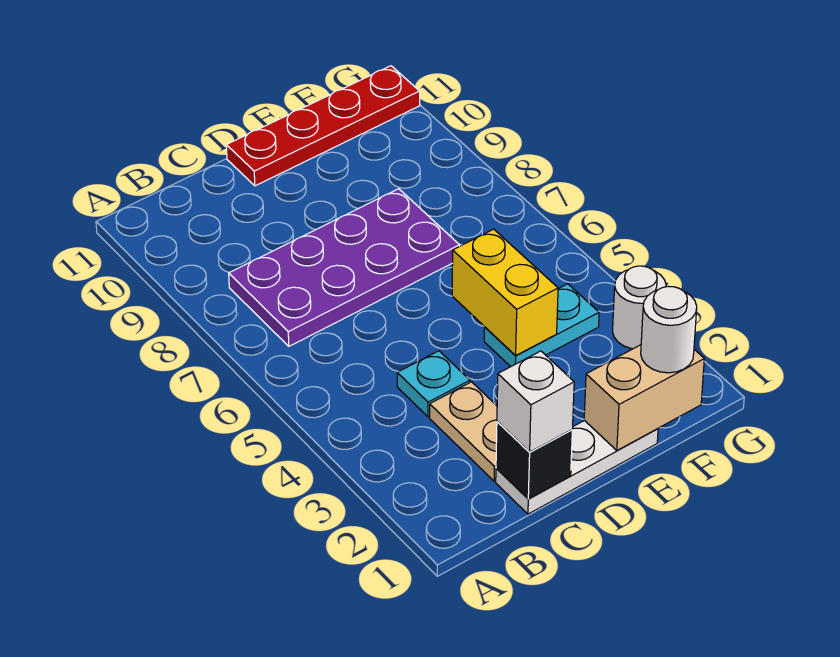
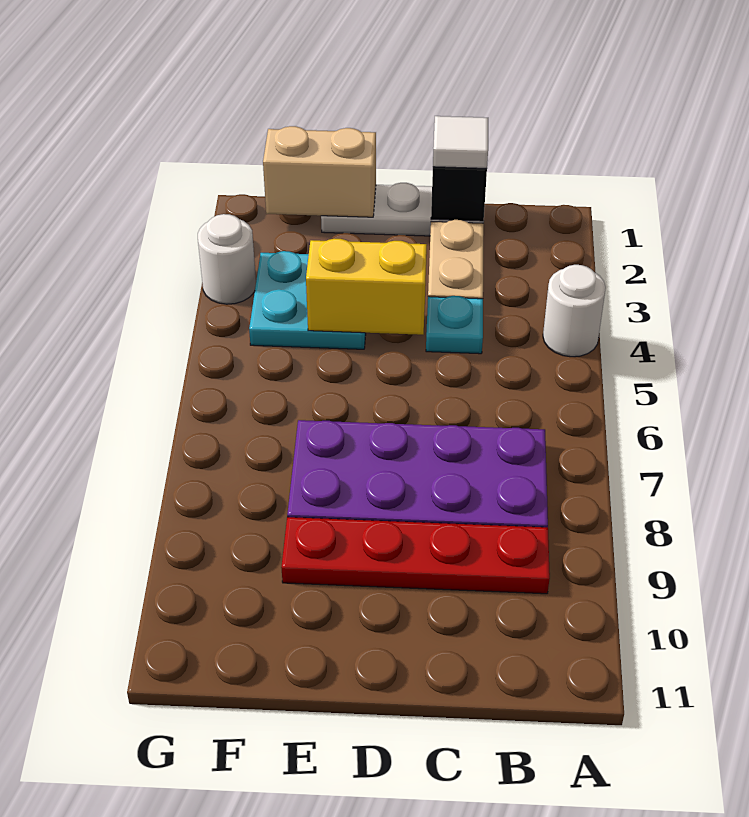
white 1x1 brick [497,351,574,452] -> white 1x1 tile [433,116,488,168]
red 1x4 plate [226,66,420,186] -> red 1x4 plate moved to [281,517,550,594]
cyan 1x2 plate [484,284,599,367] -> cyan 2x2 plate [249,251,366,349]
yellow 1x2 brick [452,229,558,356] -> yellow 1x2 brick turned to [306,239,427,335]
white 1x1 round brick [641,286,697,373] -> white 1x1 round brick moved to [543,265,606,357]

